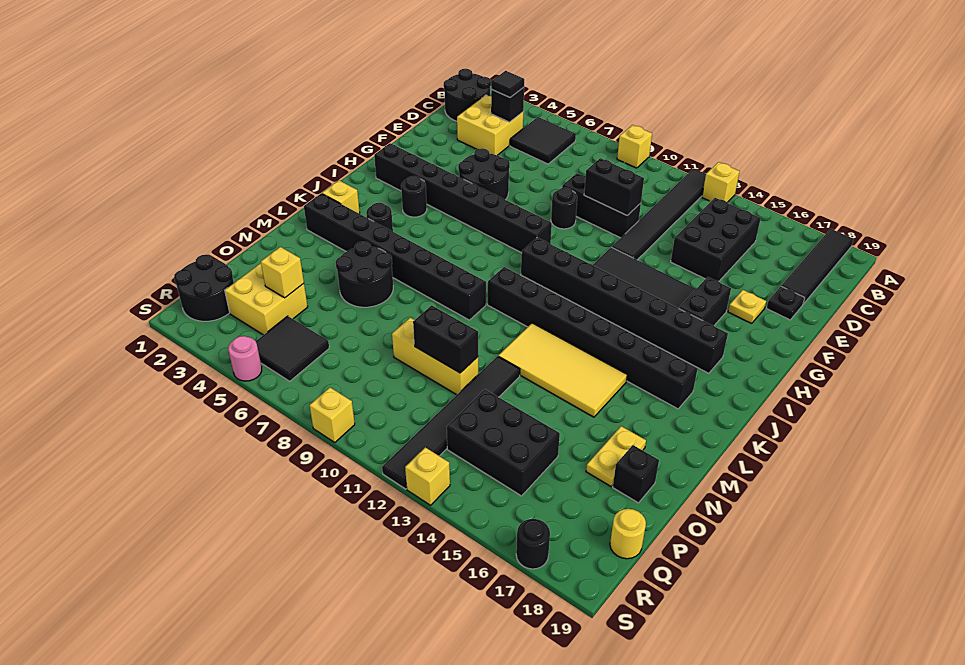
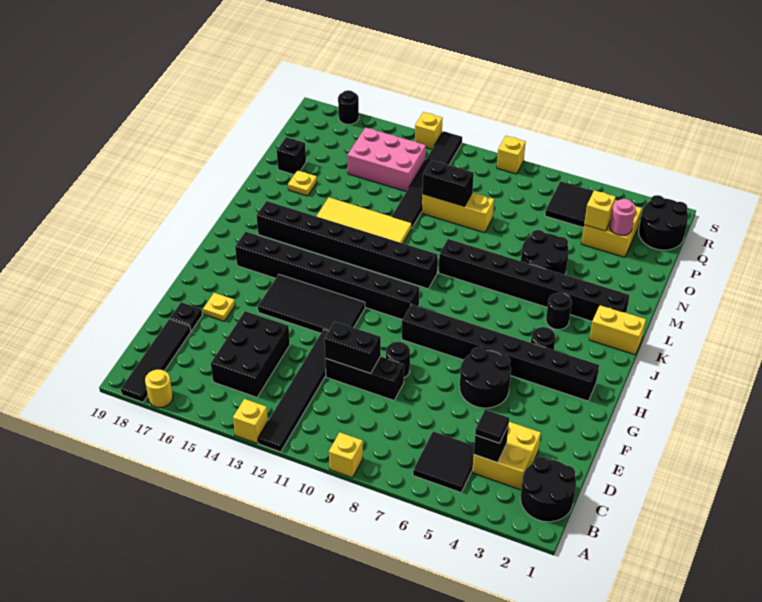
black 1x2 brick [679,277,731,326] -> none
yellow 1x1 brick [322,181,360,214] -> yellow 1x2 brick [589,305,646,355]
yellow 1x2 plate [586,426,646,486] -> yellow 1x1 plate [288,170,317,196]
black 2x3 brick [447,390,560,496] -> pink 2x3 brick [347,127,426,192]
yellow 1x1 round brick [610,509,646,559] -> yellow 1x1 round brick moved to [145,370,173,408]
pink 1x1 round brick [228,336,262,381] -> pink 1x1 round brick moved to [610,199,636,235]

